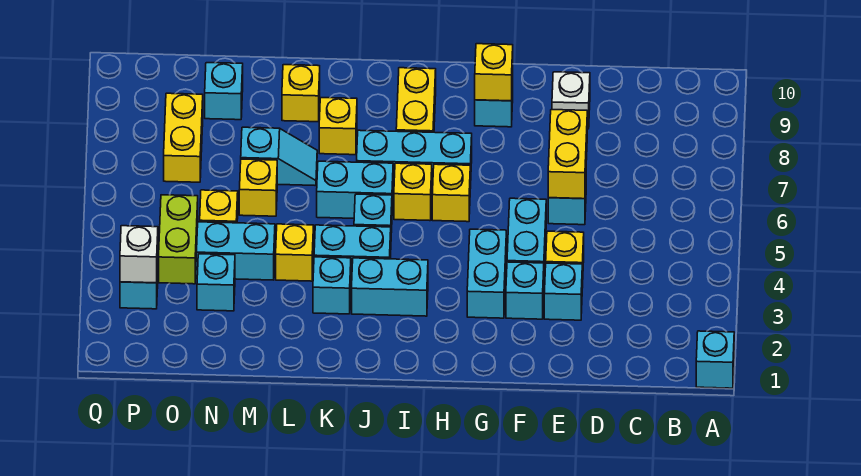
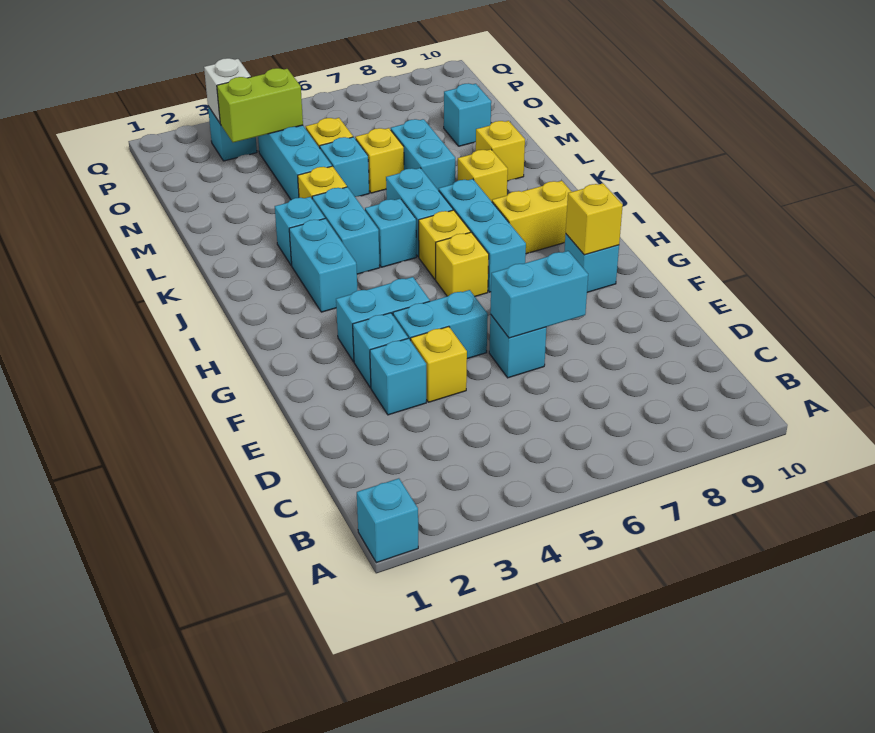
yellow 1x2 brick [548,110,587,199] -> cyan 1x2 brick [490,251,588,338]
white 1x1 brick [552,72,590,129] -> none
cyan 1x2 slope [241,127,317,186] -> cyan 1x2 brick [391,119,455,190]
cyan 1x1 brick [197,254,235,311] -> cyan 1x1 brick moved to [320,137,369,197]
yellow 1x2 brick [164,93,203,182] -> none

